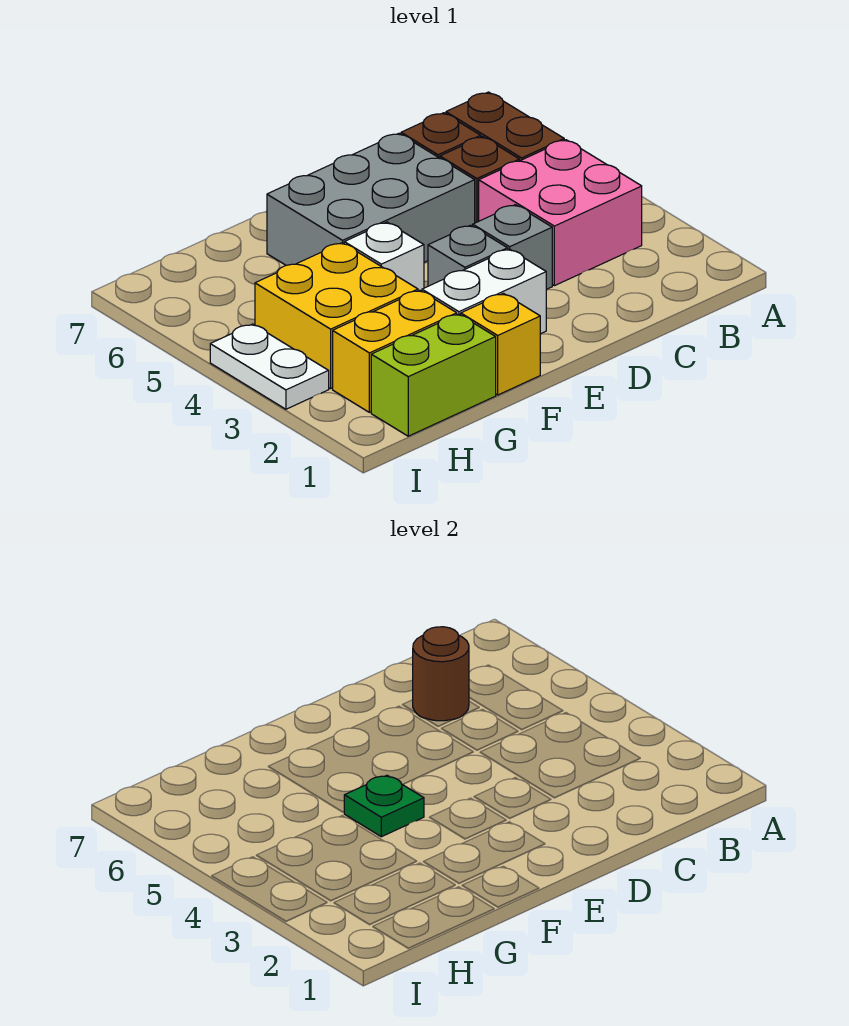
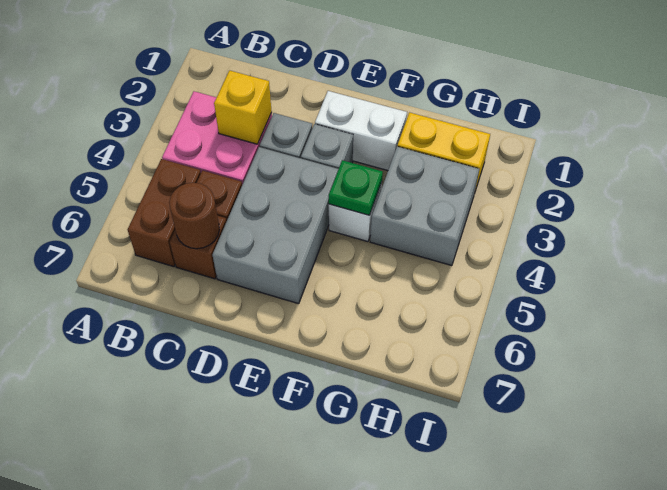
grey 2x3 brick [267,133,475,265] -> grey 2x3 brick turned to [213,147,338,304]
yellow 1x1 brick [461,293,540,395] -> yellow 1x1 brick moved to [214,71,272,144]
lime 1x2 brick [371,314,496,436] -> none
yellow 2x2 brick [255,243,418,389] -> grey 2x2 brick [370,147,479,266]
white 1x2 plate [210,324,329,409] -> none

